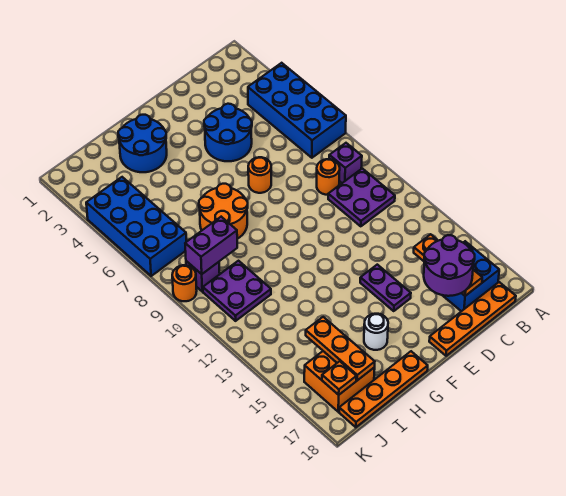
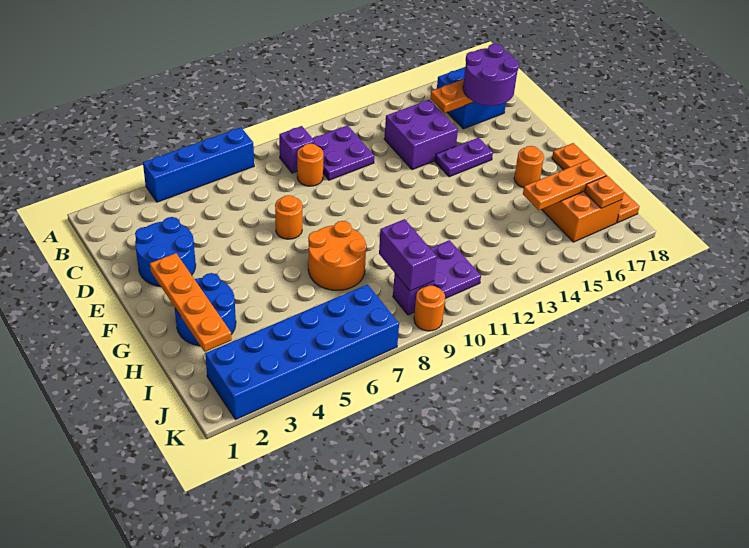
blue 2x4 brick [248,63,346,158] -> blue 1x4 brick [143,128,254,202]
orange 1x4 plate [429,282,516,356] -> orange 1x4 plate moved to [150,253,232,352]
none -> purple 2x2 brick [384,100,458,170]
blue 2x2 round brick [204,104,252,161] -> blue 2x2 round brick moved to [135,217,196,287]
white 1x1 round brick [364,314,388,350] -> orange 1x1 round brick [514,146,544,188]
blue 2x4 brick [86,177,186,276] -> blue 2x6 brick [205,284,399,420]

